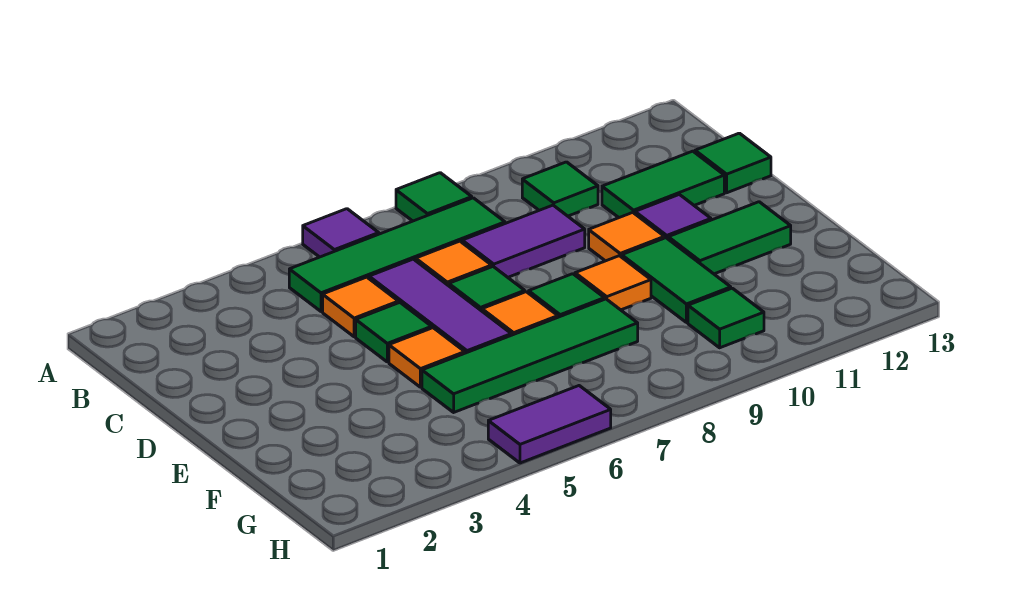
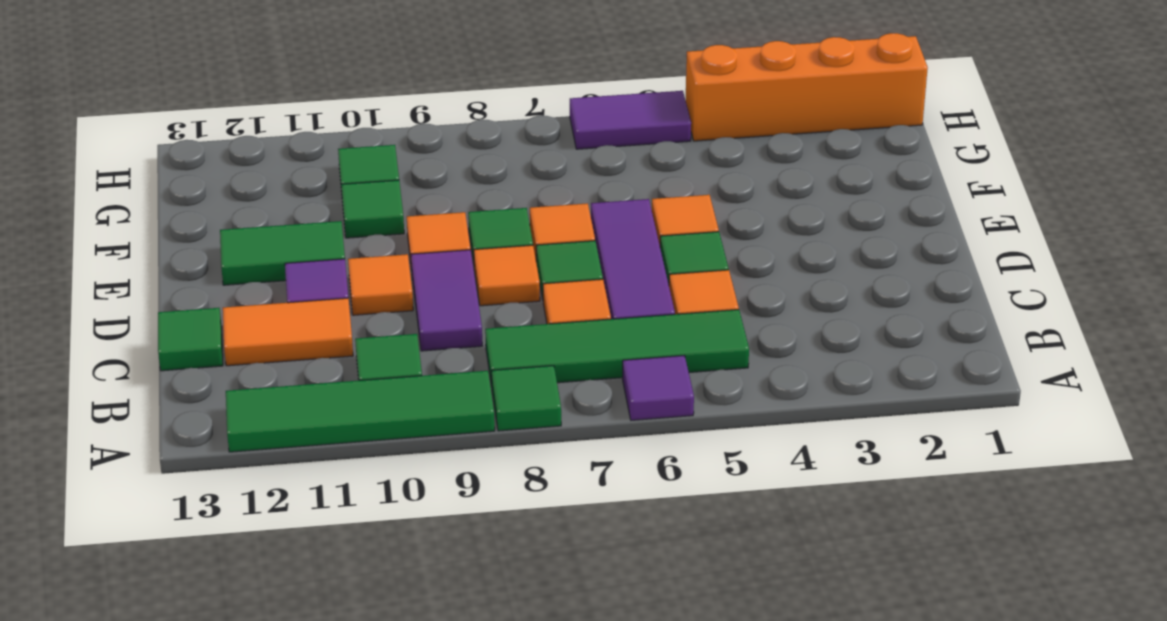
purple 1x2 tile [462,205,585,277] -> purple 1x2 tile turned to [411,250,482,351]
green 1x2 tile [602,151,724,218] -> orange 1x2 tile [223,298,353,366]
none -> orange 1x1 tile [474,245,540,306]
green 1x2 tile [622,238,731,323] -> green 1x1 tile [341,180,404,238]
green 1x4 tile [422,299,638,412] -> green 1x4 tile moved to [226,371,495,452]
none -> orange 1x4 brick [686,33,928,141]

